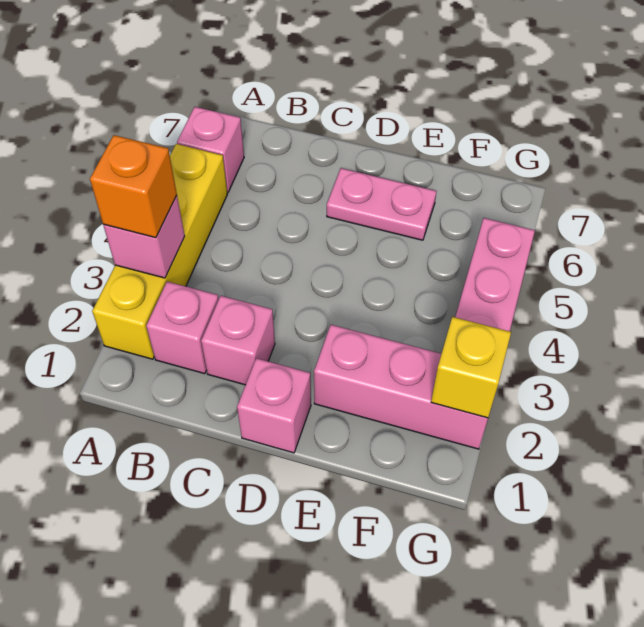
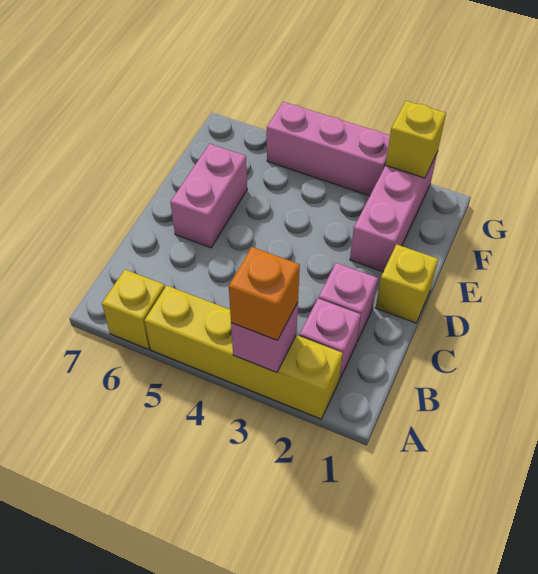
pink 1x1 brick [177,107,244,192] -> yellow 1x1 brick [102,270,165,349]
pink 1x1 brick [237,358,311,453] -> yellow 1x1 brick [376,244,438,323]
pink 1x2 plate [327,168,436,240] -> pink 1x2 brick [170,144,247,248]

